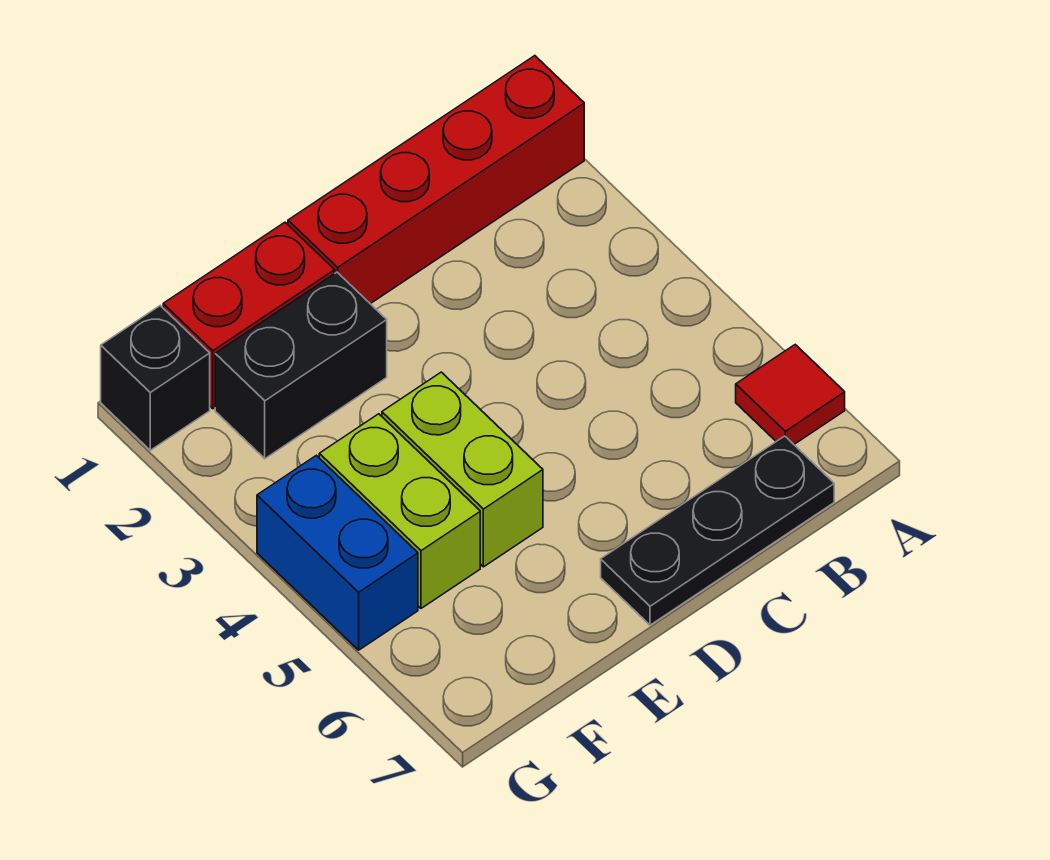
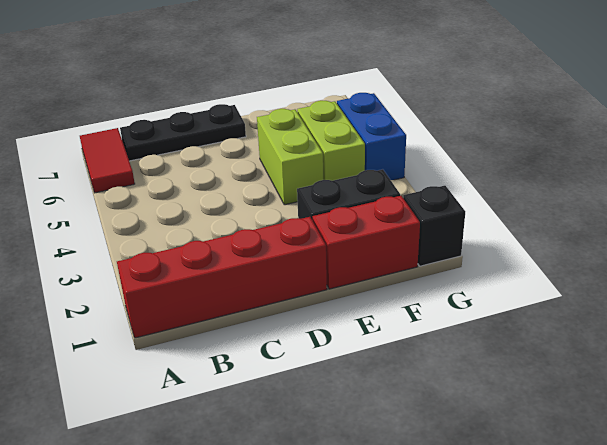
red 1x1 tile [736,345,845,444] -> red 1x2 tile [80,128,135,193]

